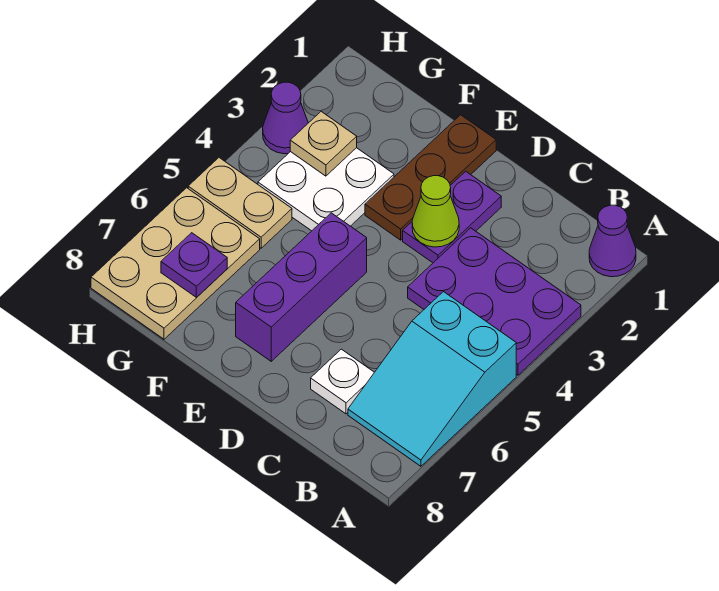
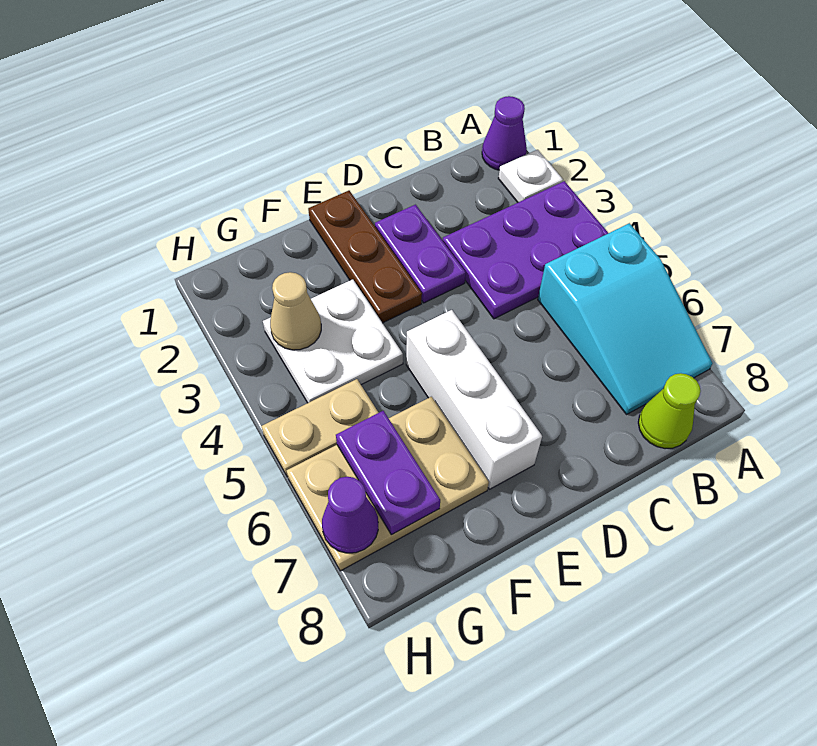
white 1x1 plate [311,349,374,414] -> white 1x1 plate moved to [498,150,563,202]
lime 1x1 cone [412,176,459,247] -> lime 1x1 cone moved to [638,373,700,449]
purple 1x3 brick [236,213,367,361] -> white 1x3 brick [406,310,542,489]
tan 1x1 plate [290,112,357,176] -> tan 1x1 cone [270,272,321,350]
tan 2x3 plate [91,188,260,339] -> tan 2x3 plate turned to [287,397,489,571]
purple 1x1 plate [161,233,227,297] -> purple 1x2 plate [336,411,440,535]
purple 1x1 cone [263,82,308,154] -> purple 1x1 cone moved to [322,477,378,553]

